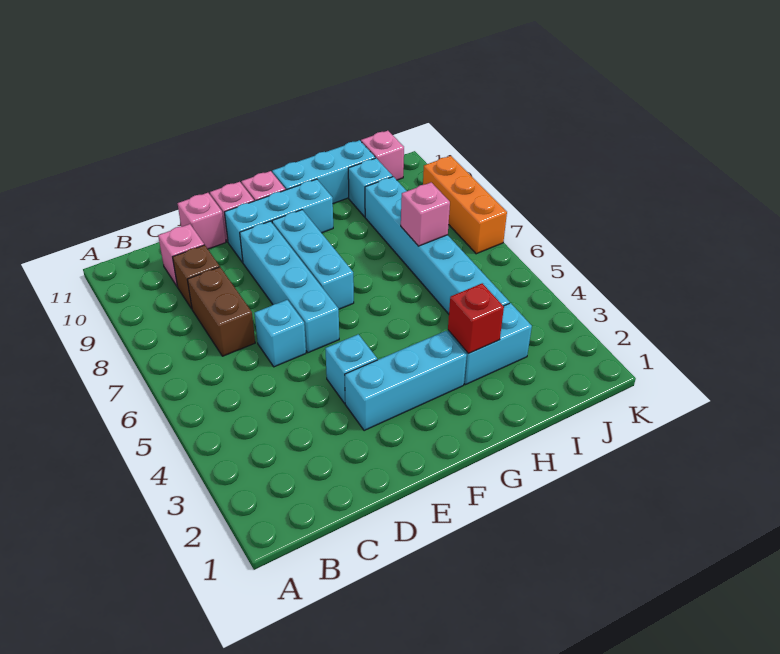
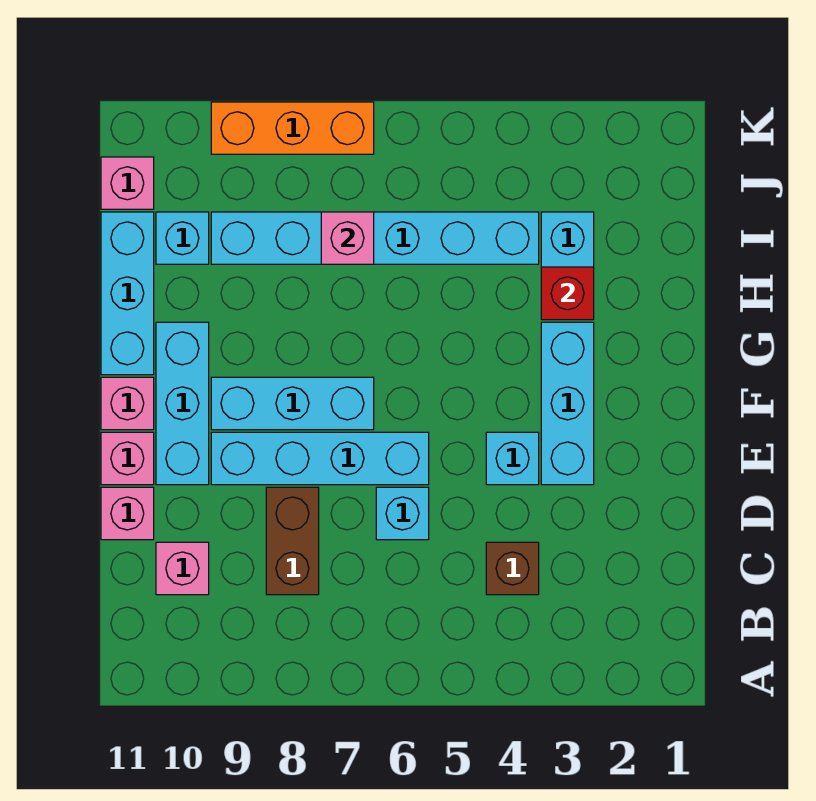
brown 1x2 brick [187,267,255,356] -> brown 1x2 brick turned to [266,487,319,595]
brown 1x1 brick [173,245,220,309] -> brown 1x1 brick moved to [486,542,539,595]

